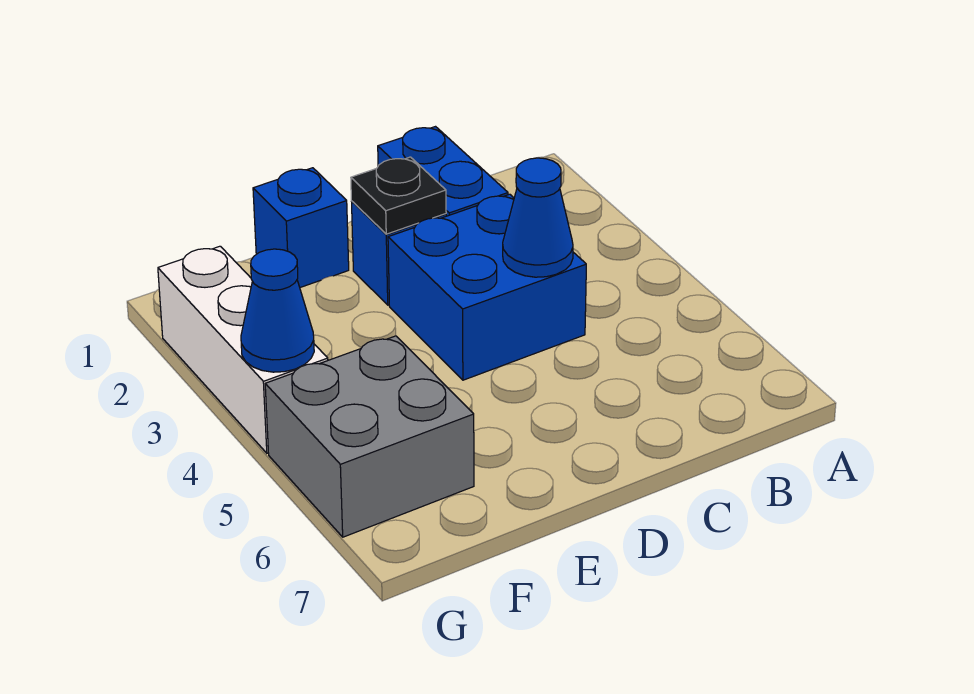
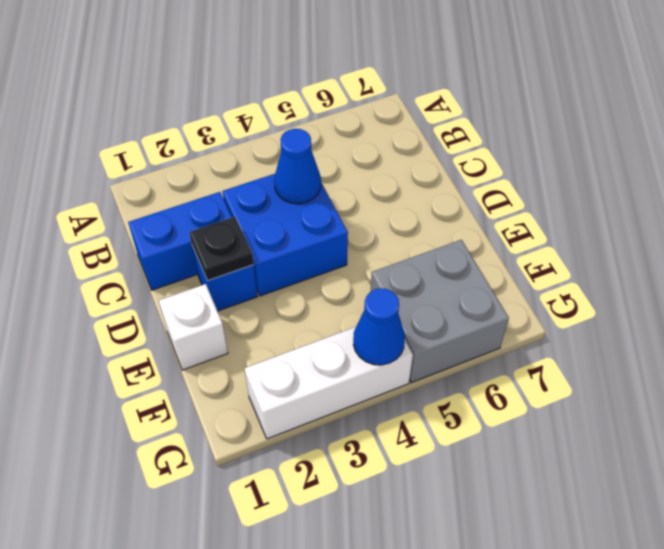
blue 1x1 brick [253,168,349,287] -> white 1x1 brick [159,284,228,370]

